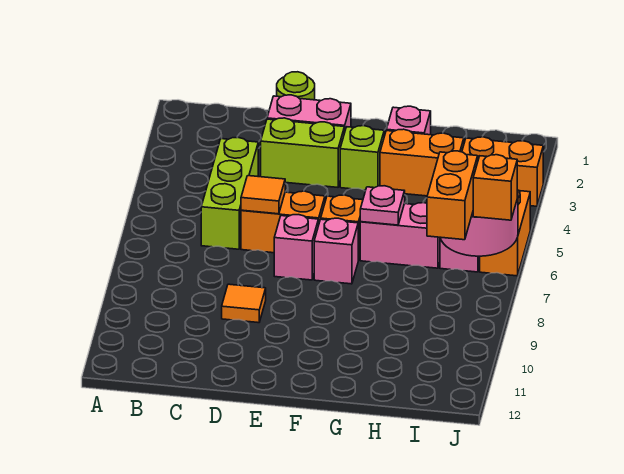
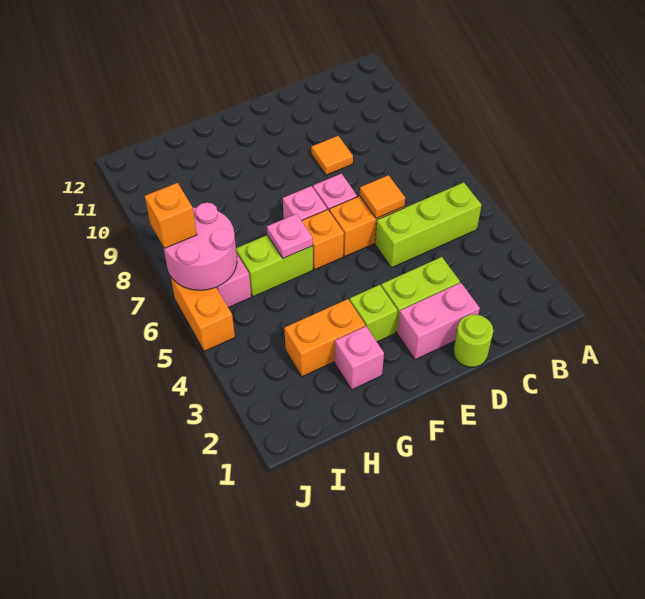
lime 1x3 brick [201,137,258,249] -> lime 1x3 brick turned to [375,183,481,268]
pink 1x2 brick [360,203,440,268] -> lime 1x2 brick [236,235,313,297]
orange 1x2 brick [462,137,543,206] -> none
orange 1x2 brick [427,151,478,240] -> none

